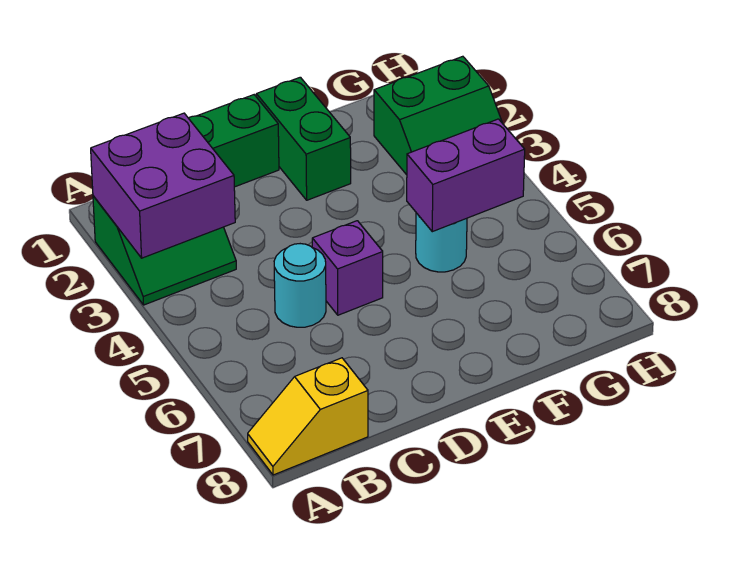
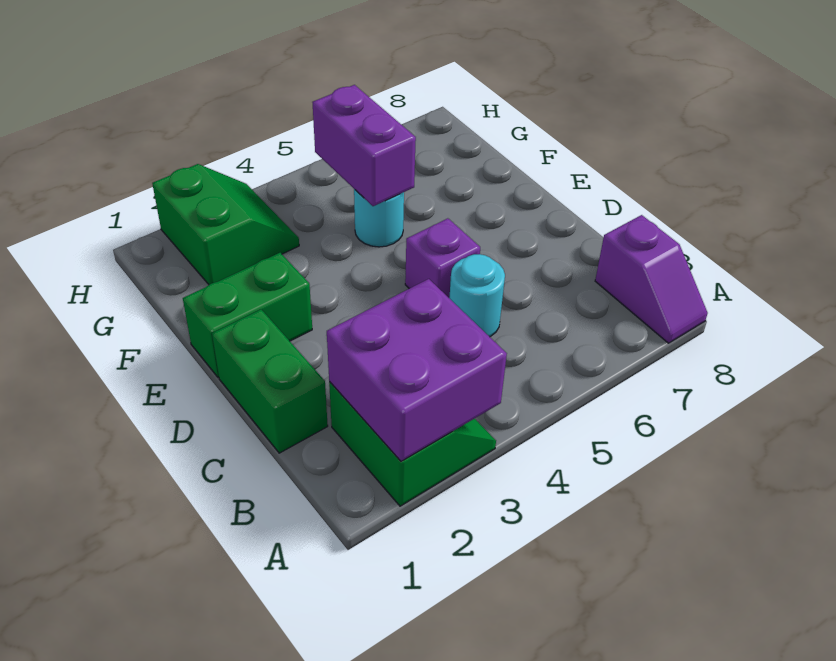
yellow 1x2 slope [248,358,368,475] -> purple 1x2 slope [595,215,708,343]

